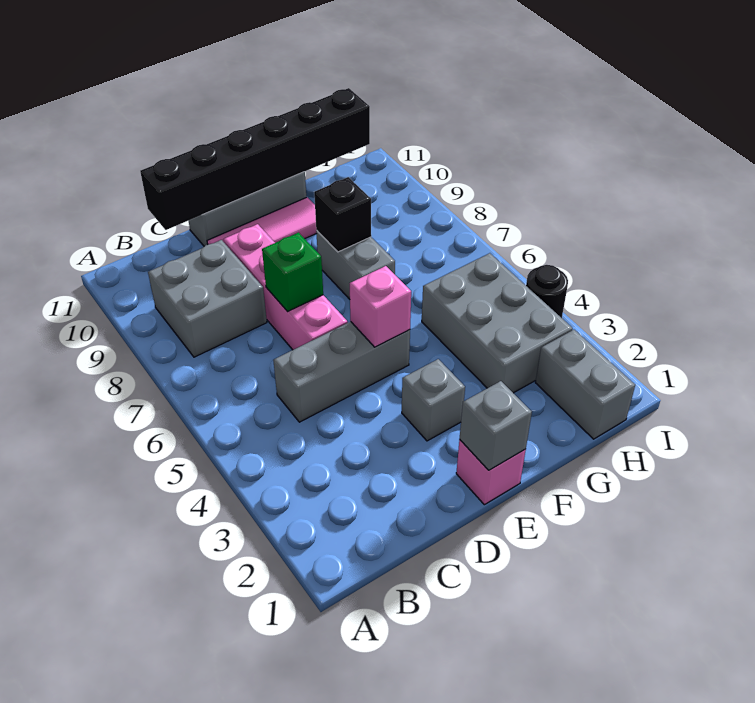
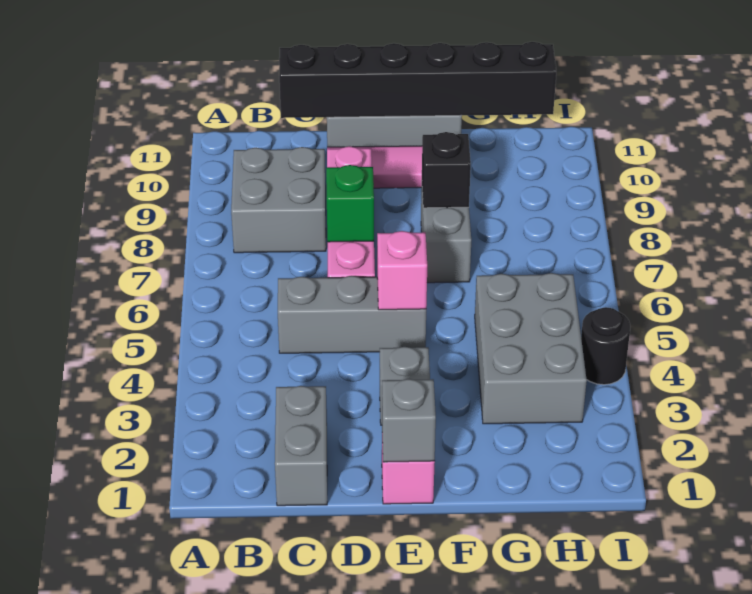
grey 1x2 brick [535,330,635,439] -> grey 1x2 brick moved to [275,386,327,506]

